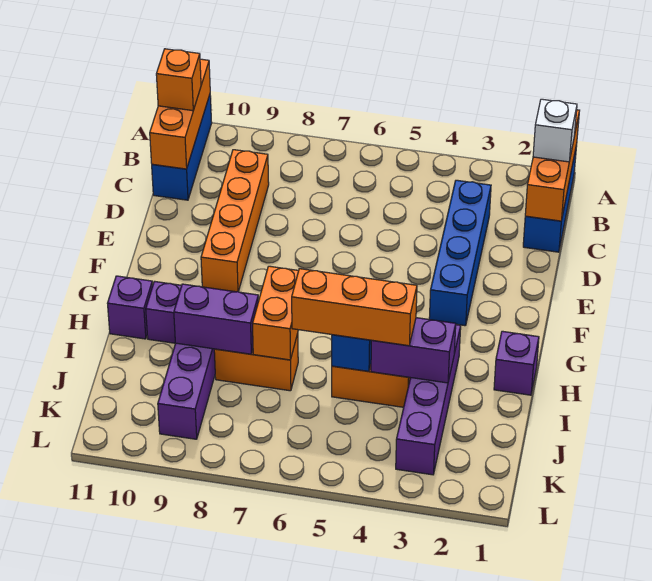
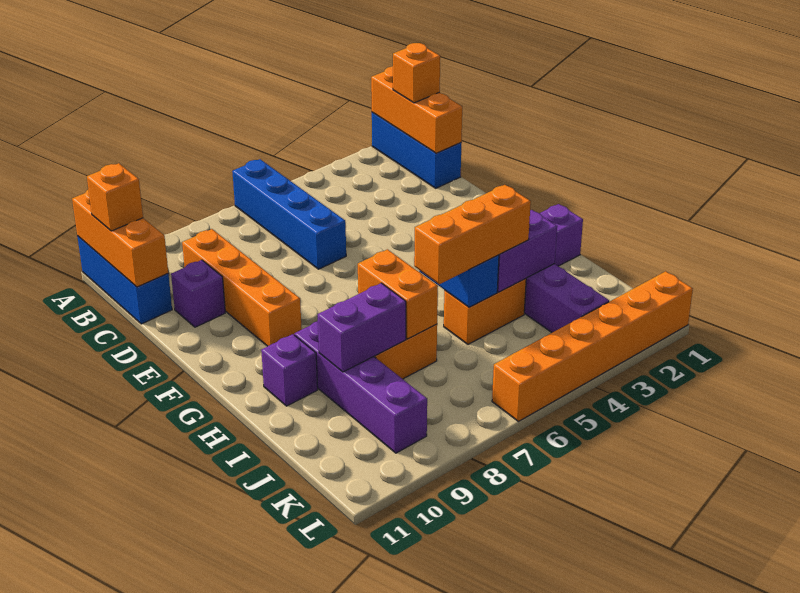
white 1x1 brick [533,99,577,162] -> orange 1x1 brick [393,43,440,103]
blue 1x4 brick [429,180,491,326] -> blue 1x4 brick moved to [232,159,346,269]
purple 1x1 brick [107,276,153,339] -> purple 1x1 brick moved to [171,260,225,327]
none -> orange 1x6 brick [492,271,693,421]

